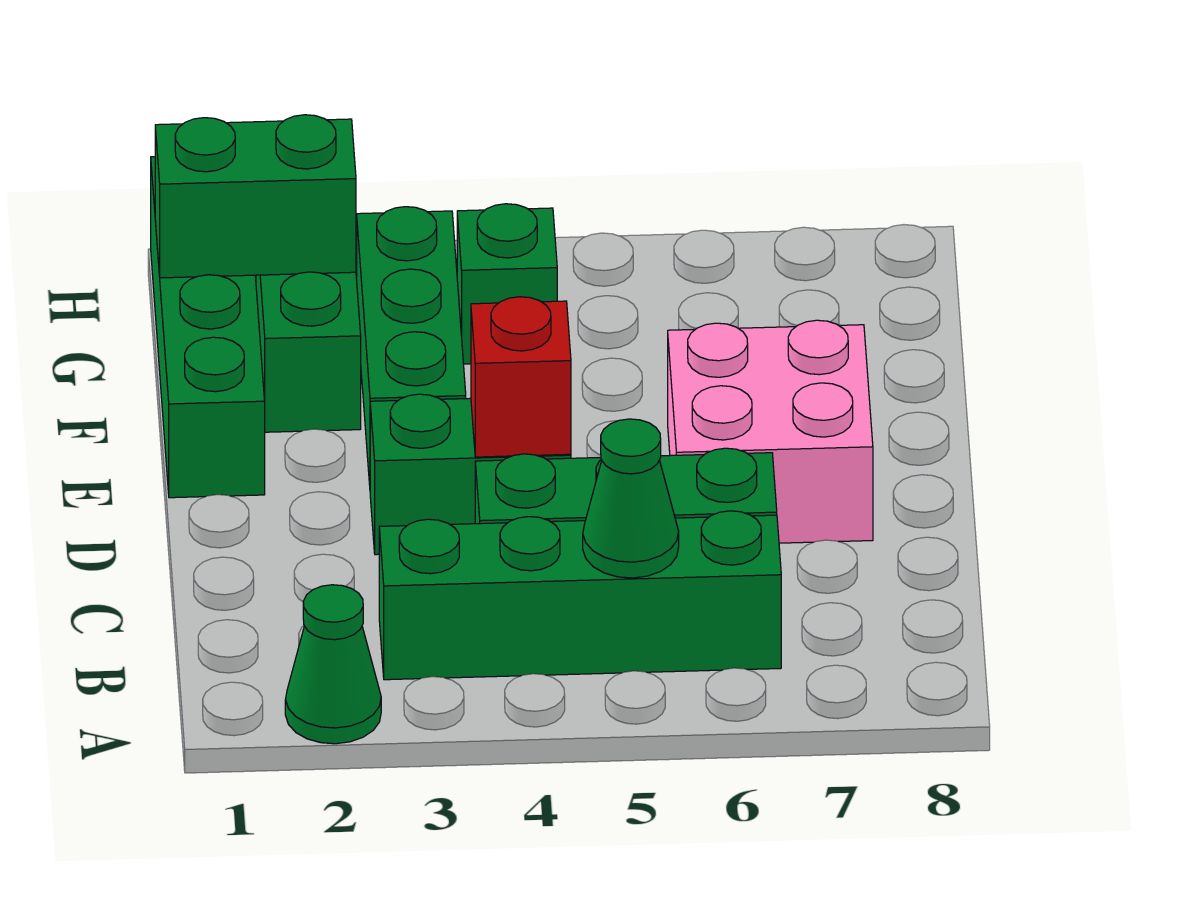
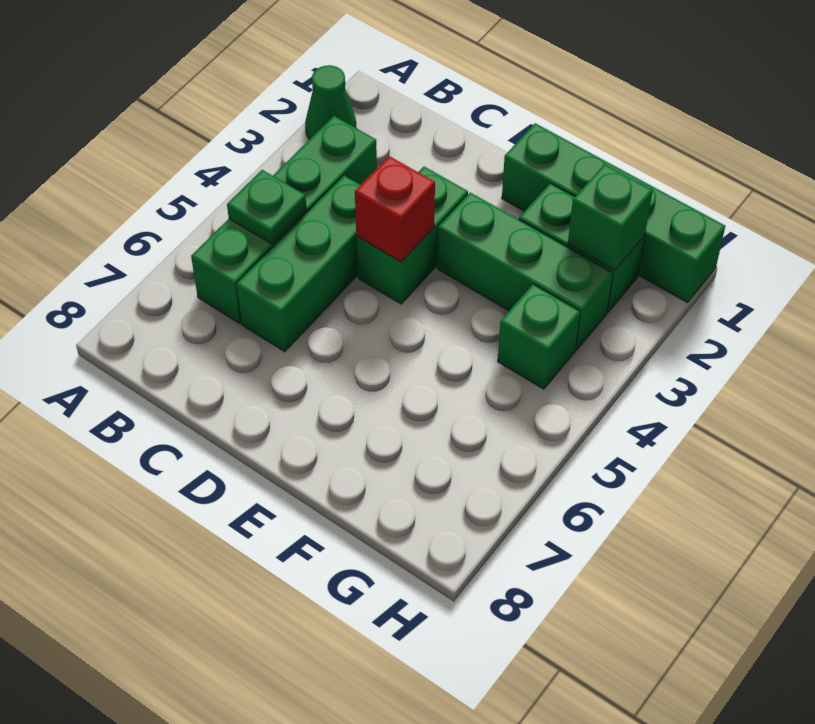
green 1x1 cone [583,419,679,578] -> green 1x1 plate [227,170,306,244]
pink 2x2 brick [668,320,873,543] -> none
green 1x2 brick [155,115,356,278] -> green 1x1 brick [568,164,653,270]

